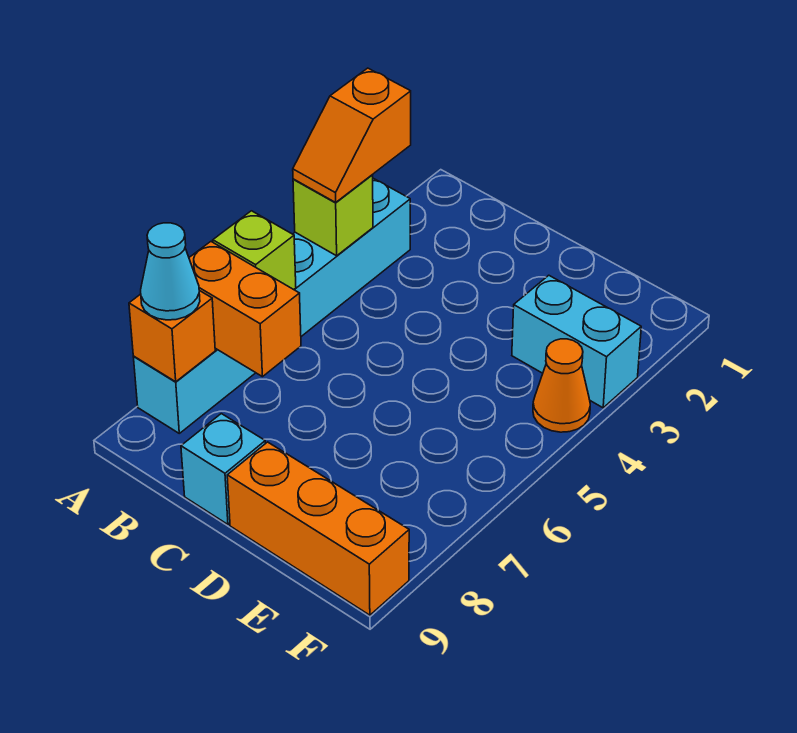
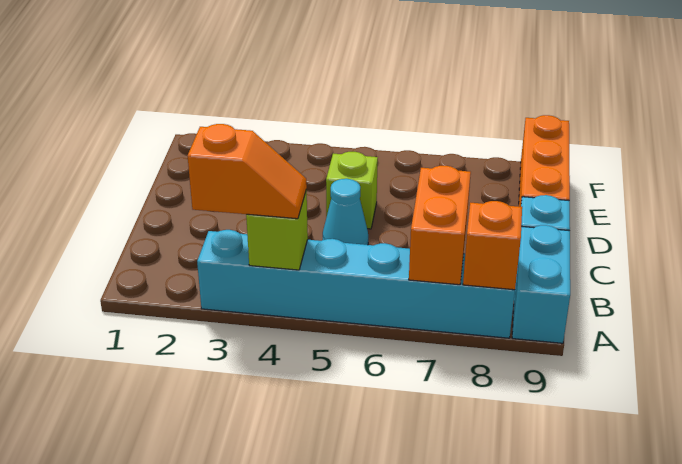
lime 1x1 brick [213,211,296,290] -> lime 1x1 brick moved to [326,152,378,229]
cyan 1x1 cone [141,223,200,320] -> cyan 1x1 cone moved to [323,179,368,245]
cyan 1x2 brick [512,275,641,408] -> cyan 1x2 brick moved to [512,225,570,343]
orange 1x1 cone [533,339,590,432] -> none

